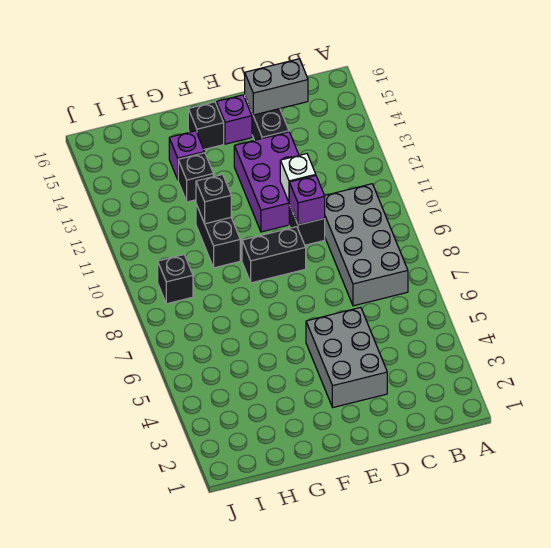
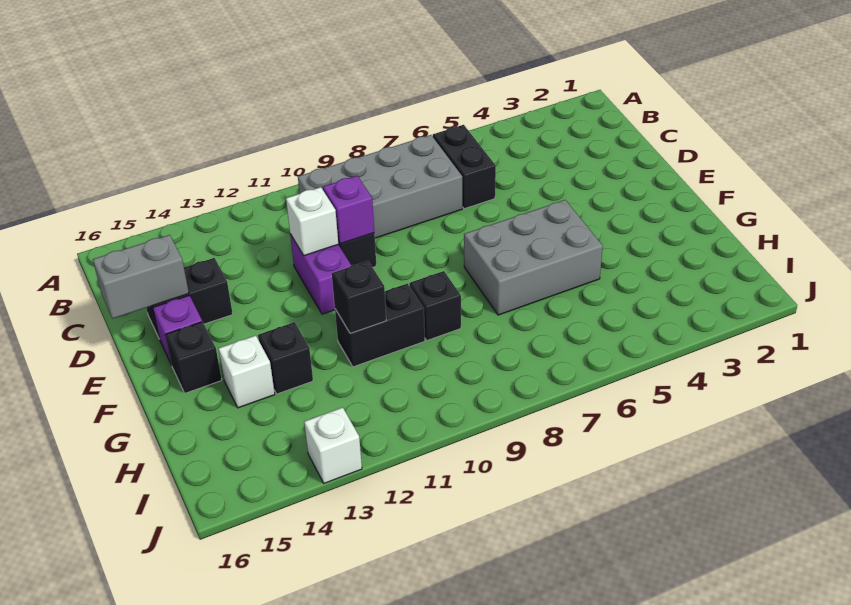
grey 1x2 brick [245,59,308,115] -> grey 1x2 brick turned to [93,235,189,319]
grey 2x3 brick [306,307,387,407] -> grey 2x3 brick moved to [464,200,603,315]
purple 2x3 brick [234,132,299,232] -> purple 1x2 brick [290,234,352,314]
black 1x2 brick [242,227,306,283] -> black 1x2 brick moved to [433,125,496,209]
purple 1x1 brick [169,131,205,179] -> white 1x1 brick [218,335,275,408]
black 1x1 brick [158,255,193,304] -> black 1x1 brick moved to [409,271,461,340]
none -> white 1x1 brick [304,407,362,483]

